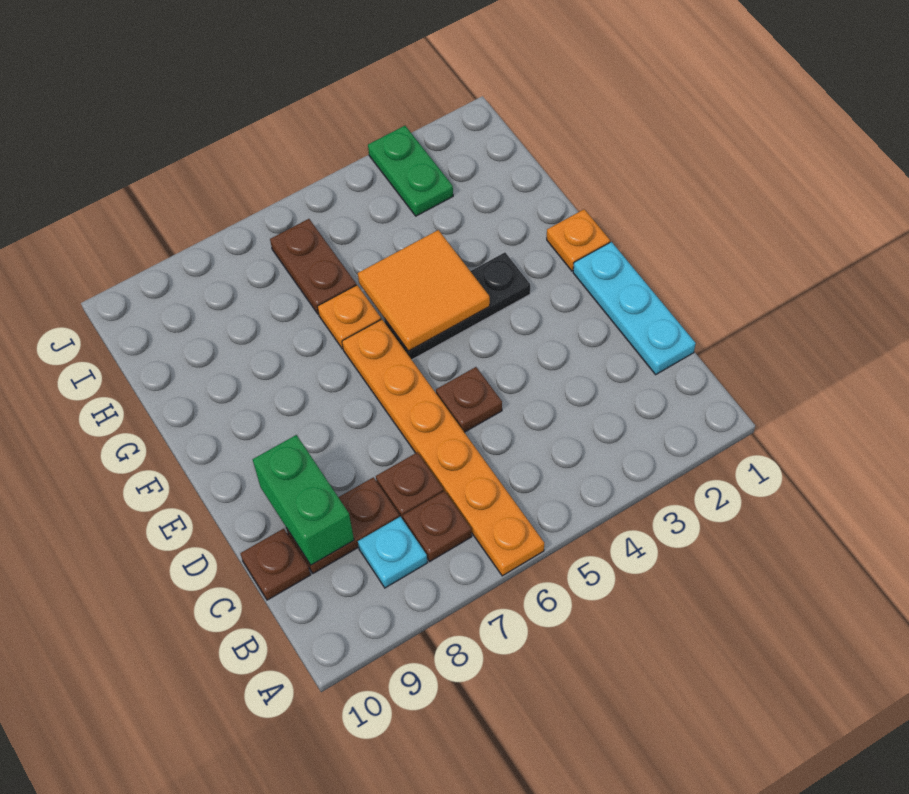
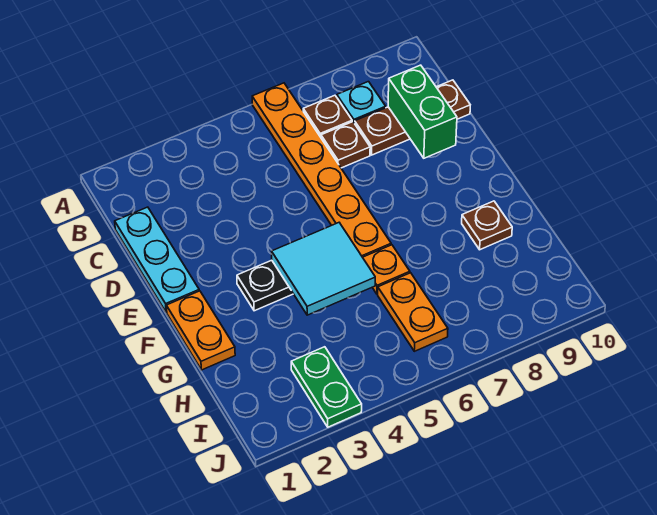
brown 1x1 plate [436,367,502,432] -> brown 1x1 plate moved to [462,201,512,250]
orange 1x1 plate [547,209,610,271] -> orange 1x2 plate [166,291,235,370]
orange 2x2 tile [358,230,490,351] -> cyan 2x2 tile [272,223,375,315]
brown 1x2 plate [270,219,356,314] -> orange 1x2 plate [378,273,448,351]

